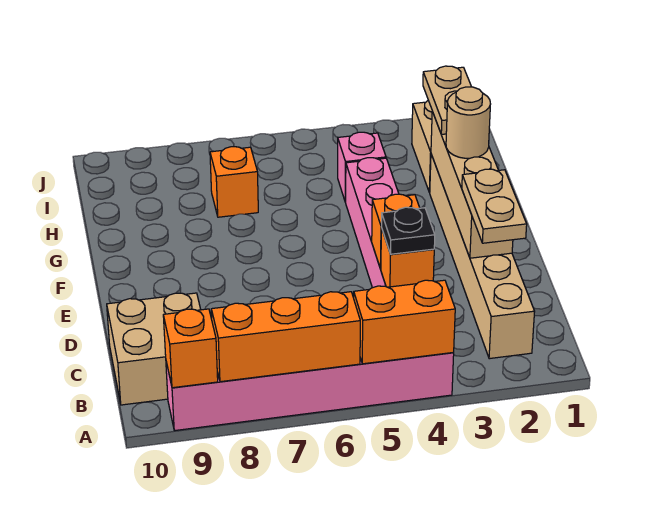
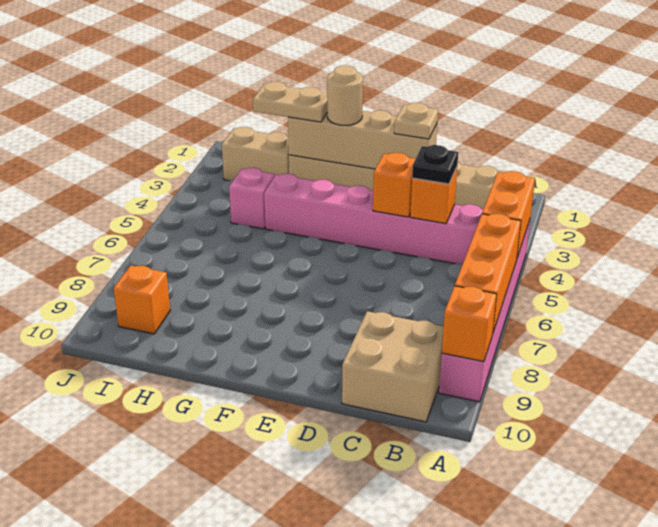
tan 1x2 plate [462,169,527,243] -> tan 1x1 plate [394,103,438,139]
orange 1x1 brick [210,147,258,217] -> orange 1x1 brick moved to [114,265,170,334]

